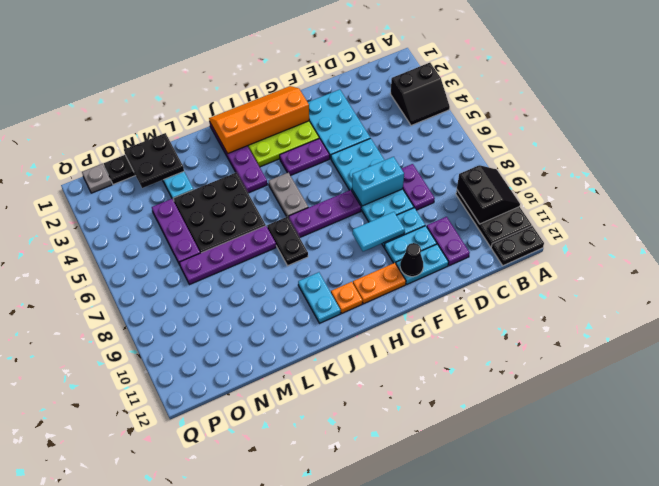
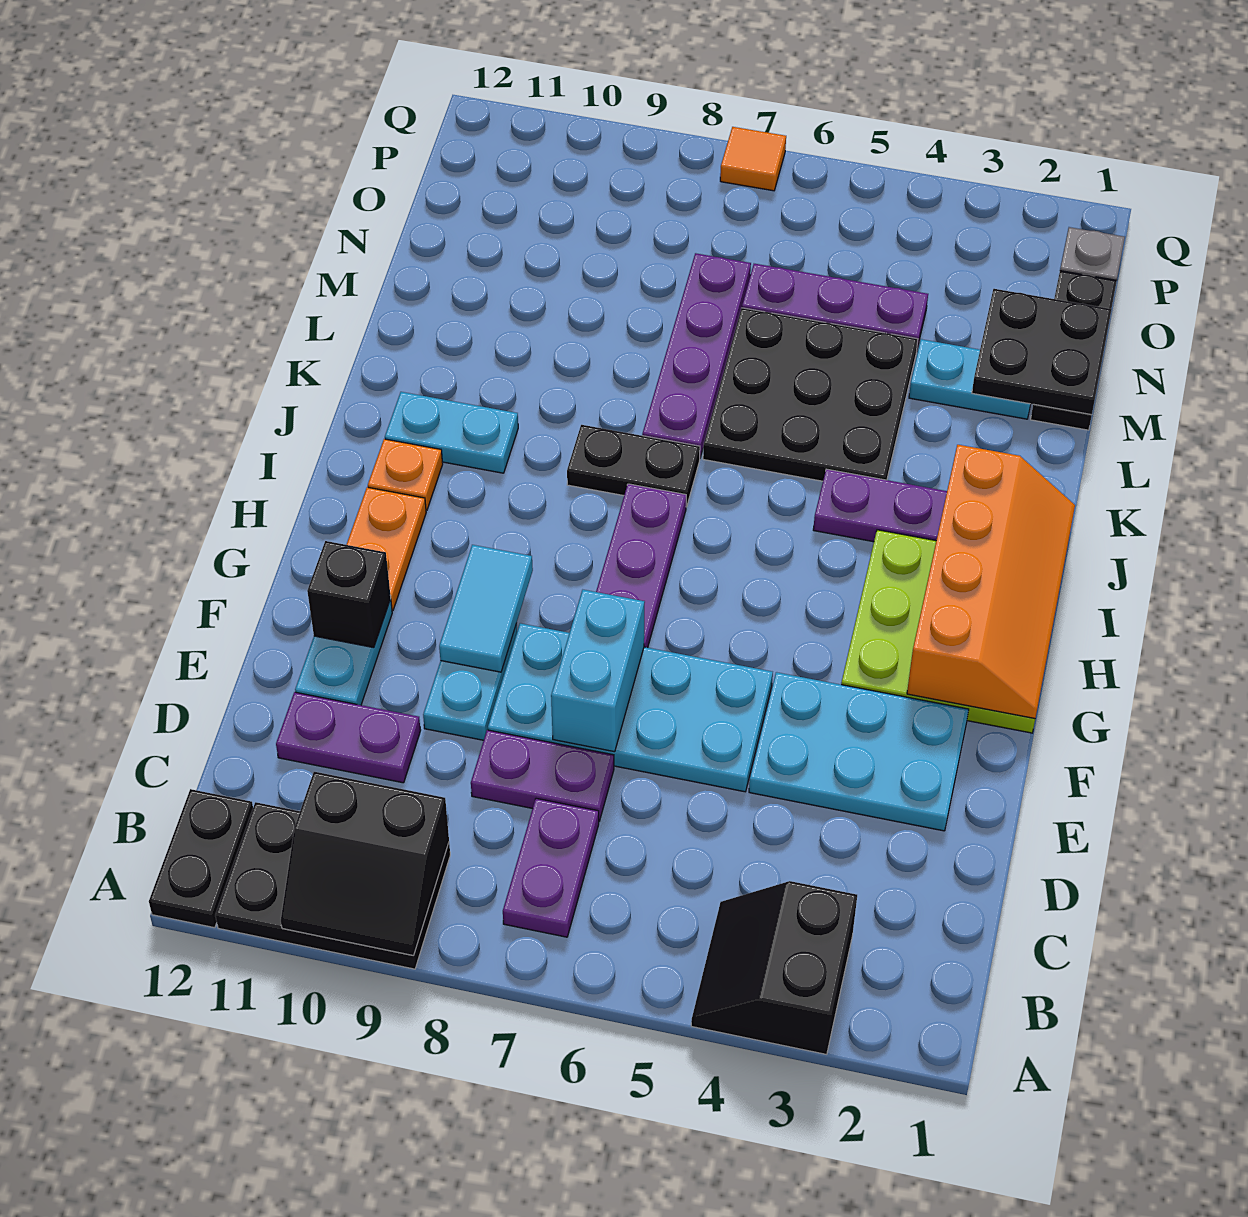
cyan 1x2 plate [384,226,437,263] -> none
black 1x1 cone [400,243,423,277] -> black 1x1 brick [307,541,391,648]
purple 1x2 plate [280,138,330,176] -> purple 1x2 plate moved to [503,798,599,937]
grey 1x2 plate [269,173,308,218] -> none
none -> orange 1x1 tile [720,127,786,191]

